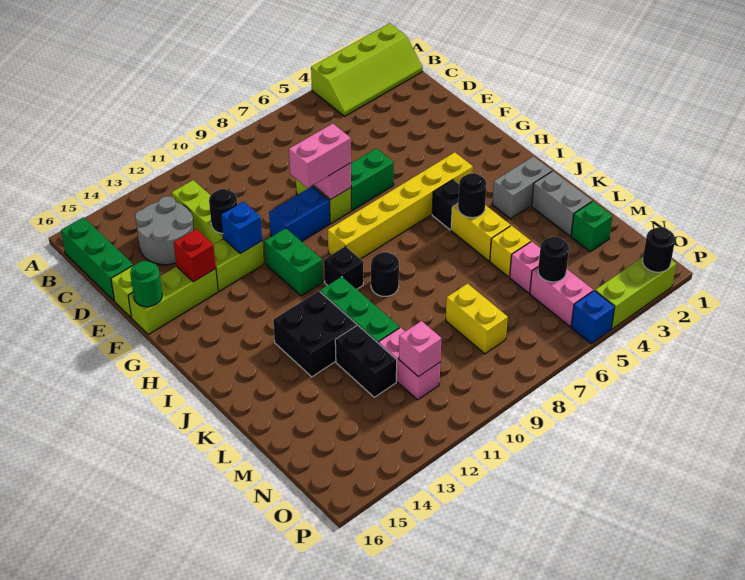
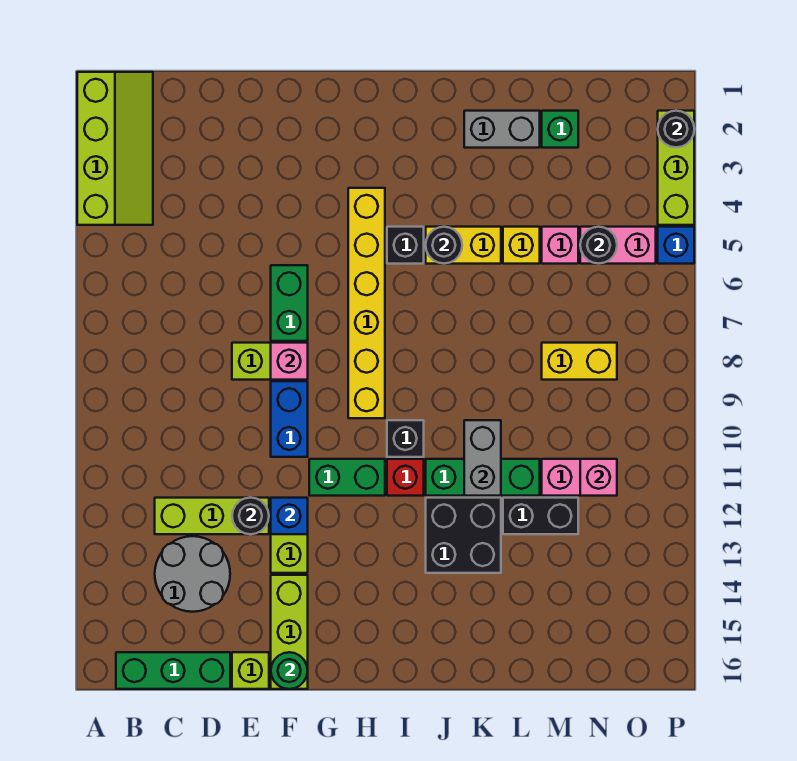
pink 1x2 brick [289,124,351,188] -> none
red 1x1 brick [174,229,216,282] -> red 1x1 brick moved to [387,459,424,496]
grey 1x2 brick [492,156,552,219] -> grey 1x2 brick moved to [464,420,501,496]
black 1x1 round brick [371,252,399,296] -> none

